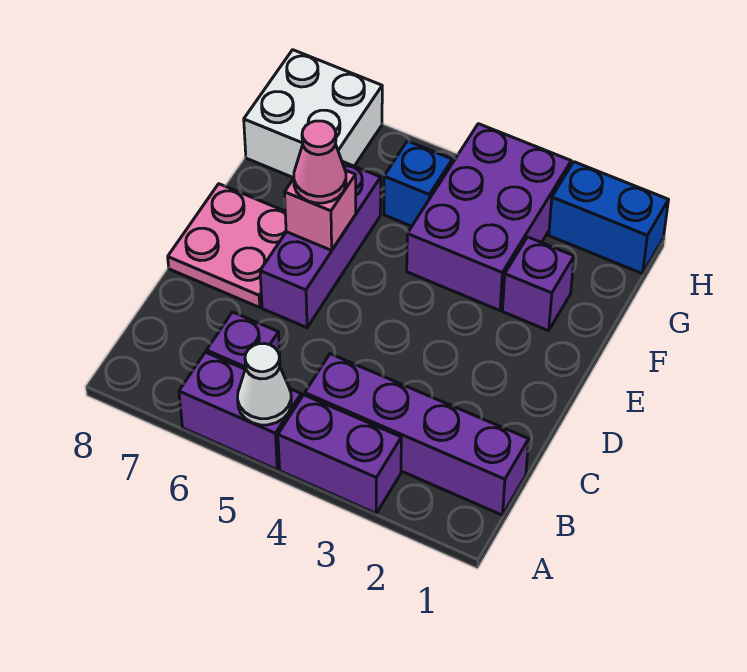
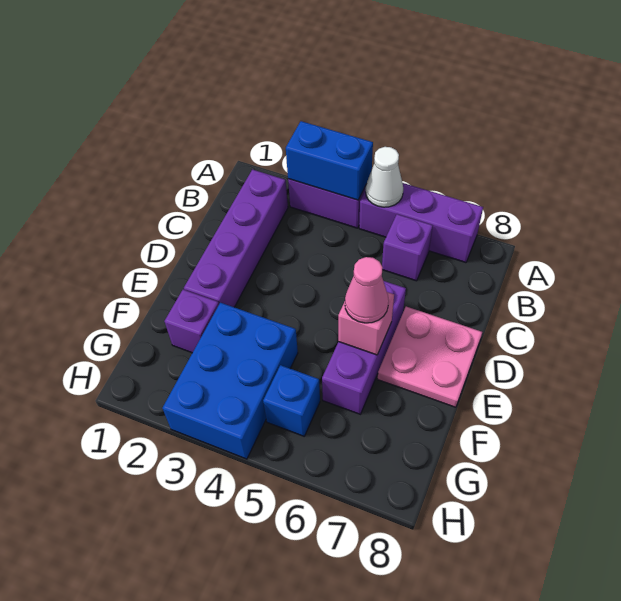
purple 1x2 brick [179,352,301,470] -> purple 1x3 brick [359,183,483,263]
purple 1x4 brick [305,354,529,515] -> purple 1x4 brick turned to [184,170,288,307]
purple 2x3 brick [407,124,571,310] -> blue 2x3 brick [162,303,298,459]
white 2x2 brick [244,50,382,178] -> none
blue 1x2 brick [549,162,668,274] -> blue 1x2 brick moved to [286,121,373,200]

